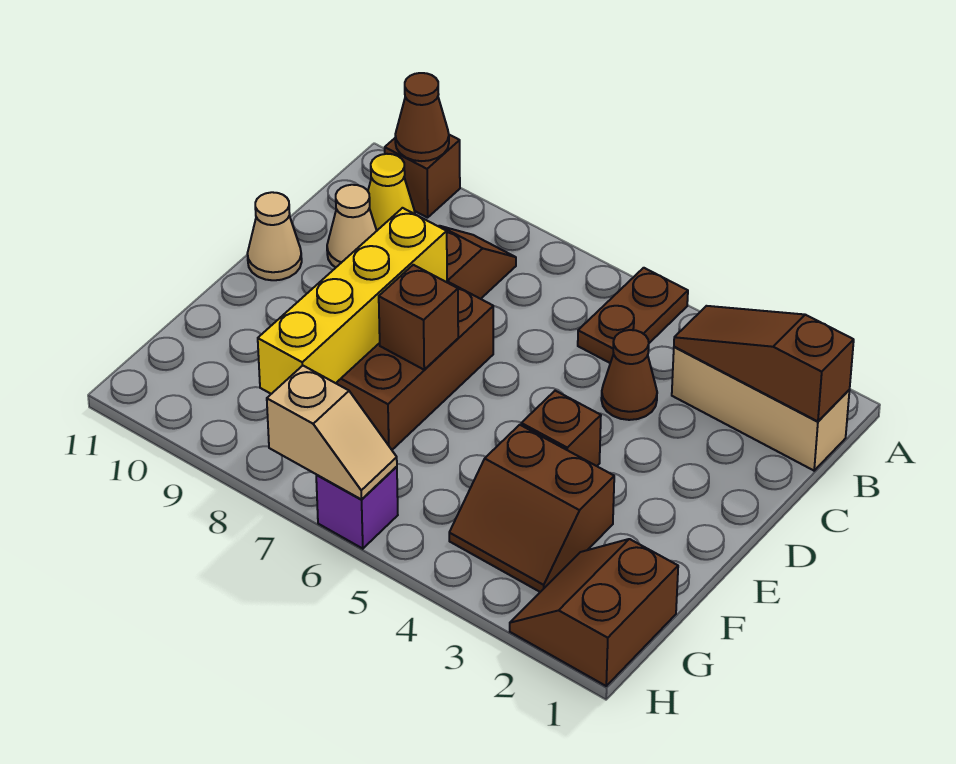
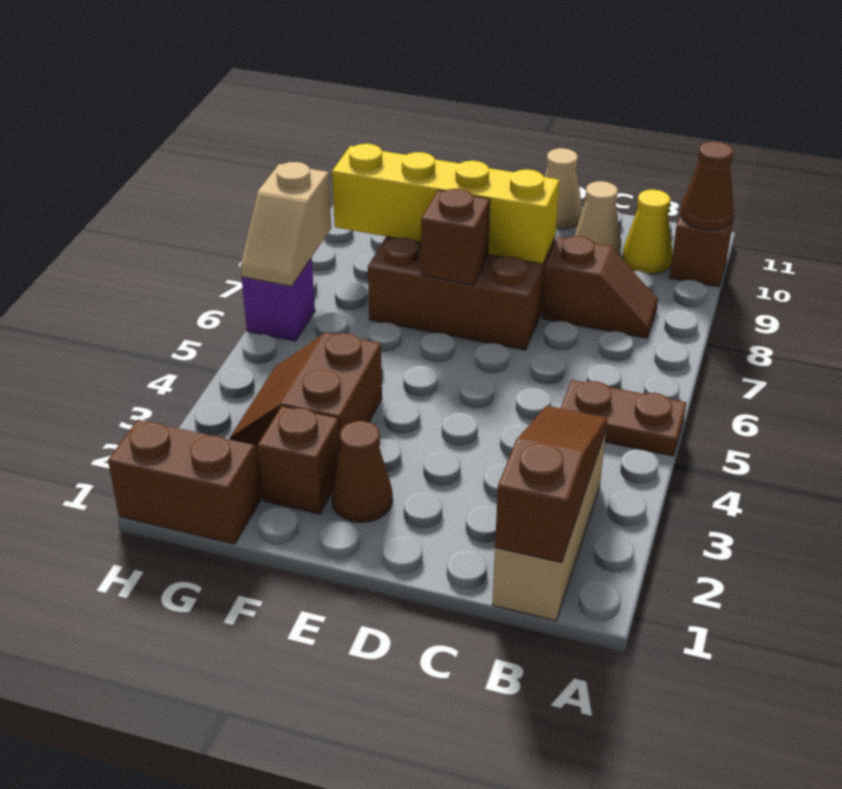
brown 1x1 cone [601,330,657,420] -> brown 1x1 cone moved to [331,421,393,522]
brown 1x1 brick [521,391,601,466] -> brown 1x1 brick moved to [258,406,340,514]

